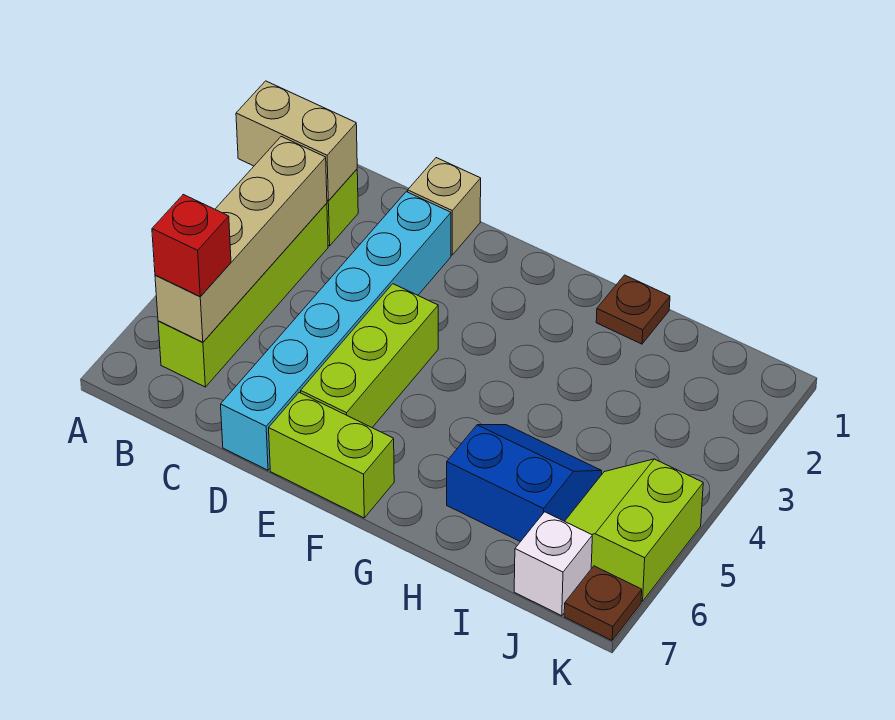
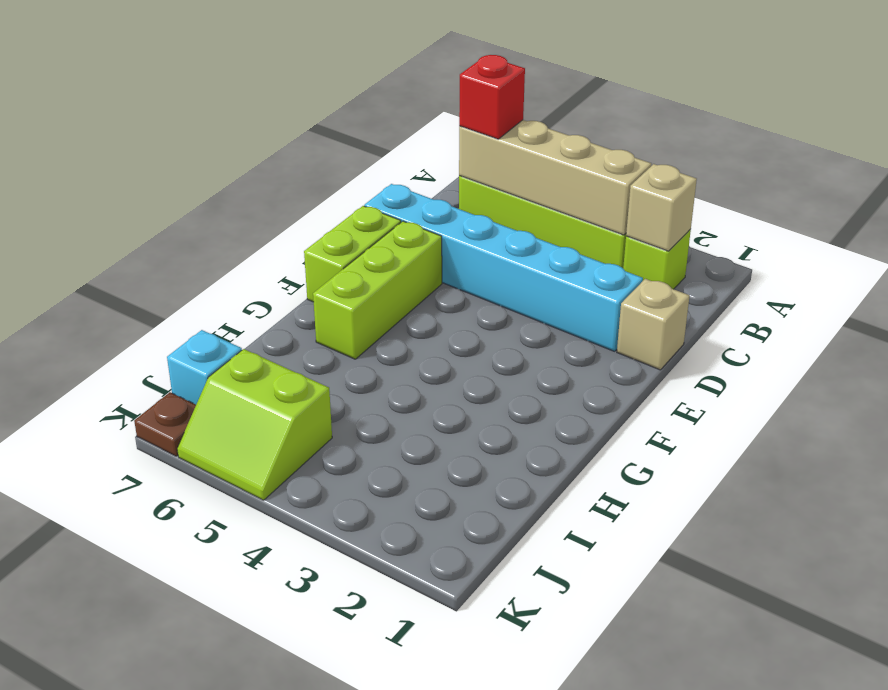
tan 1x2 brick [236,81,357,201] -> tan 1x1 brick [626,164,697,251]
lime 1x3 brick [301,284,438,427] -> lime 1x3 brick turned to [313,221,442,359]
brown 1x1 plate [596,275,670,344] -> none
blue 2x2 slope [447,425,602,542] -> none
lime 2x2 slope [565,459,703,601] -> lime 2x2 slope turned to [177,349,332,500]
white 1x1 brick [514,512,592,616] -> cyan 1x1 brick [167,330,242,404]

